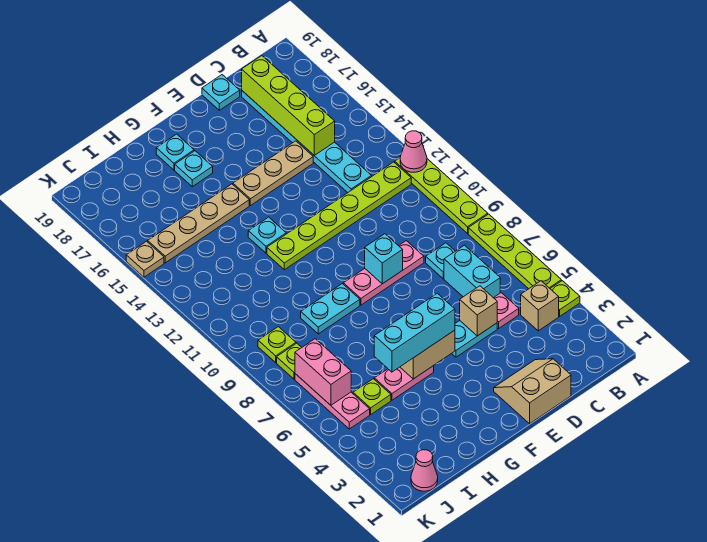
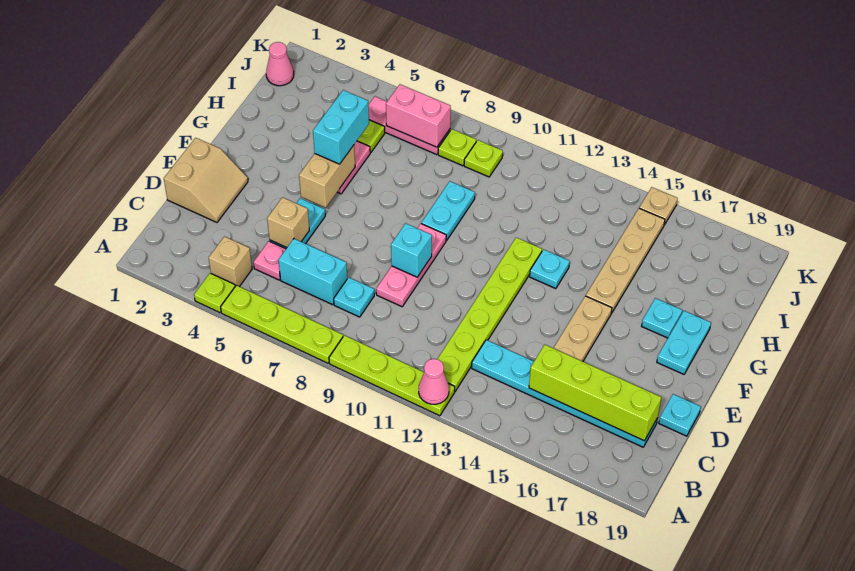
cyan 1x3 brick [374,293,455,372] -> cyan 1x2 brick [313,90,369,164]
cyan 1x1 plate [156,134,194,170] -> cyan 1x2 plate [657,311,711,374]

